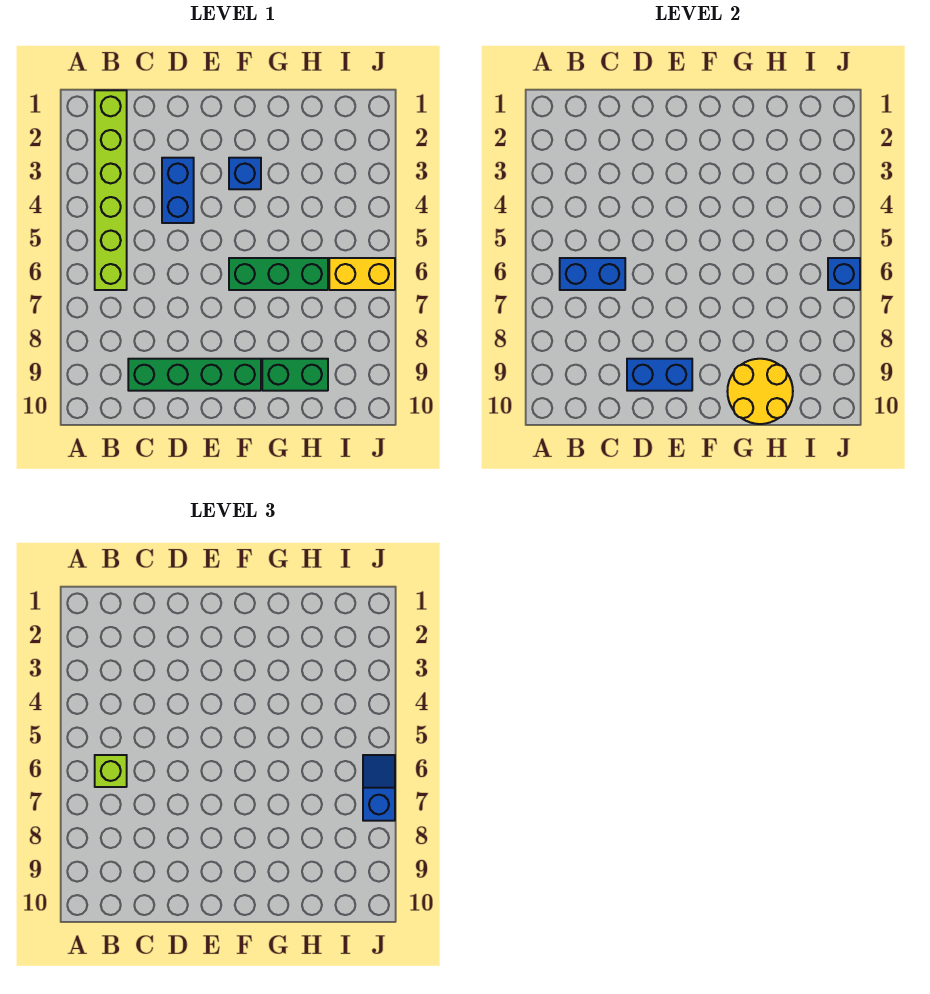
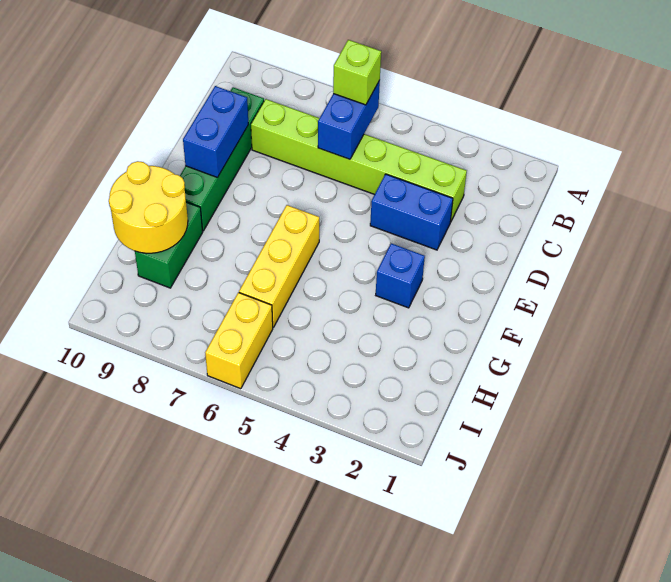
lime 1x6 brick [95,90,127,290] -> lime 1x6 brick moved to [251,99,467,222]
green 1x3 brick [229,258,328,290] -> yellow 1x3 brick [239,205,319,327]
blue 1x1 brick [828,258,860,290] -> none
blue 1x2 slope [363,755,395,821] -> none

